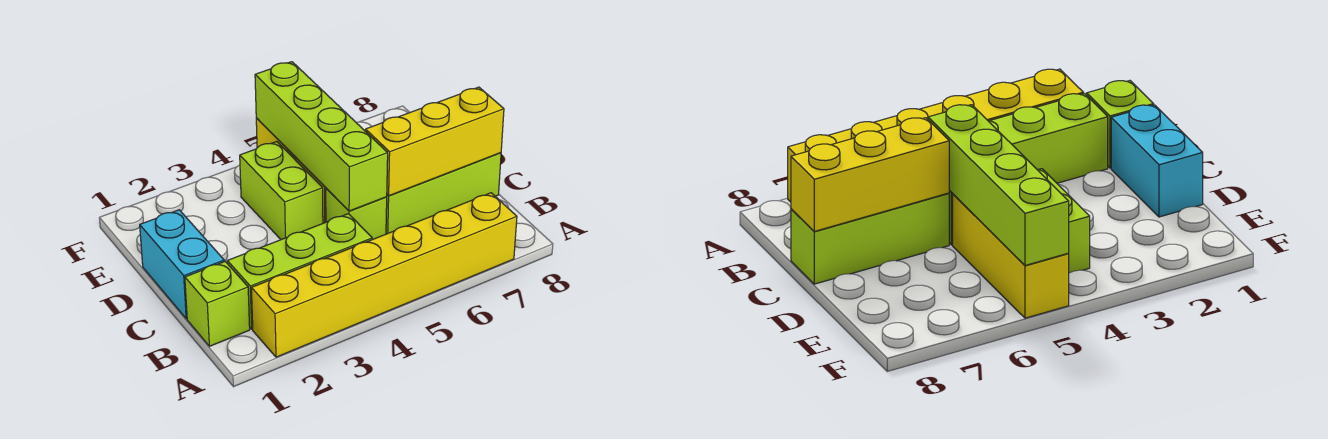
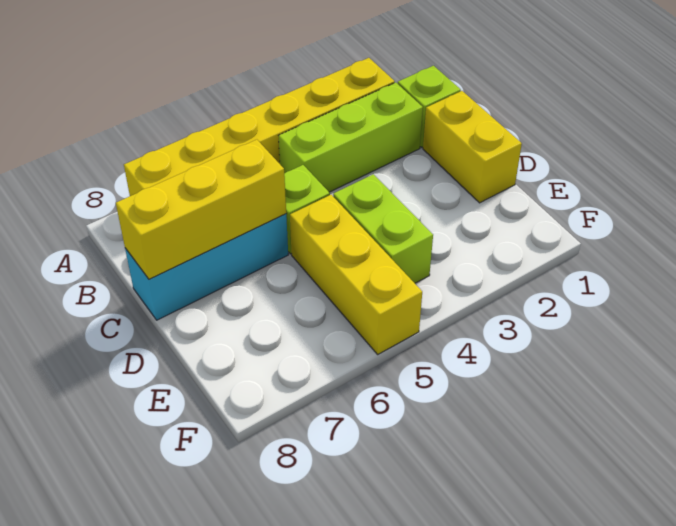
cyan 1x2 brick [140,210,224,319] -> yellow 1x2 brick [423,91,522,203]
lime 1x4 brick [255,62,388,211] -> none
lime 1x3 brick [386,153,501,234] -> cyan 1x3 brick [125,214,288,320]

